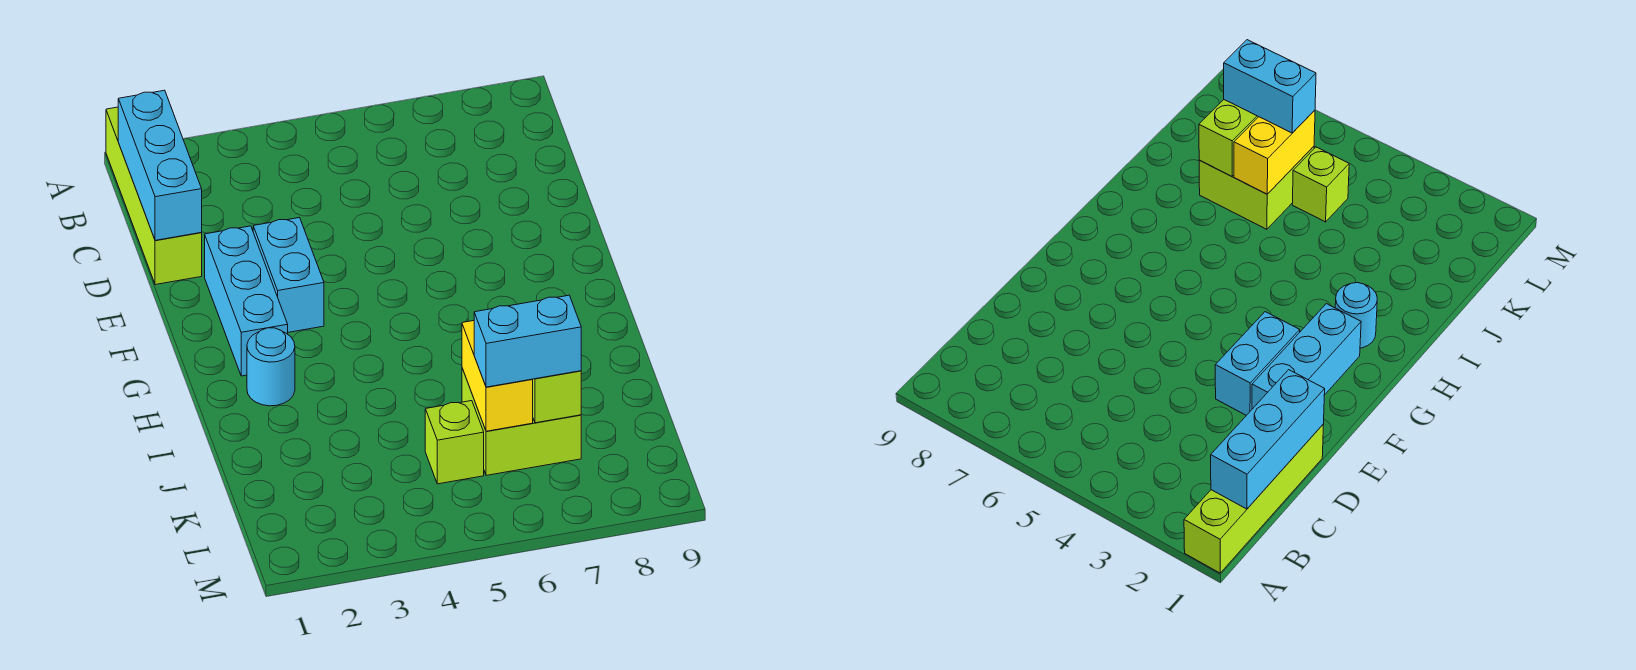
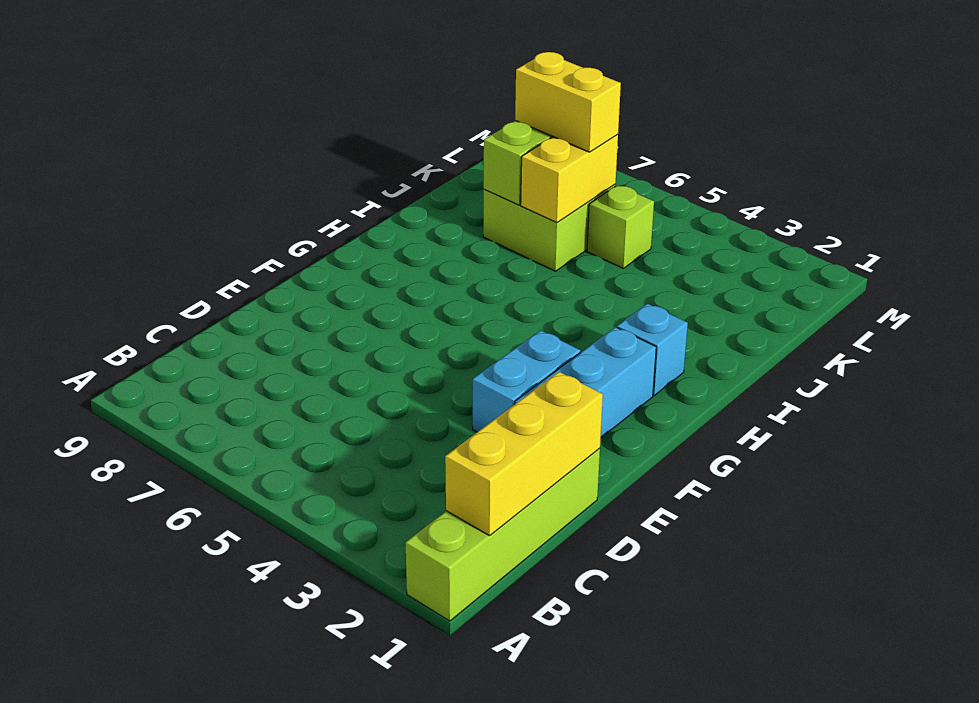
cyan 1x3 brick [118,90,202,240] -> yellow 1x3 brick [445,372,603,536]
cyan 1x1 round brick [247,328,295,406] -> cyan 1x1 brick [617,304,688,395]
cyan 1x2 brick [474,295,581,387] -> yellow 1x2 brick [515,52,621,152]

